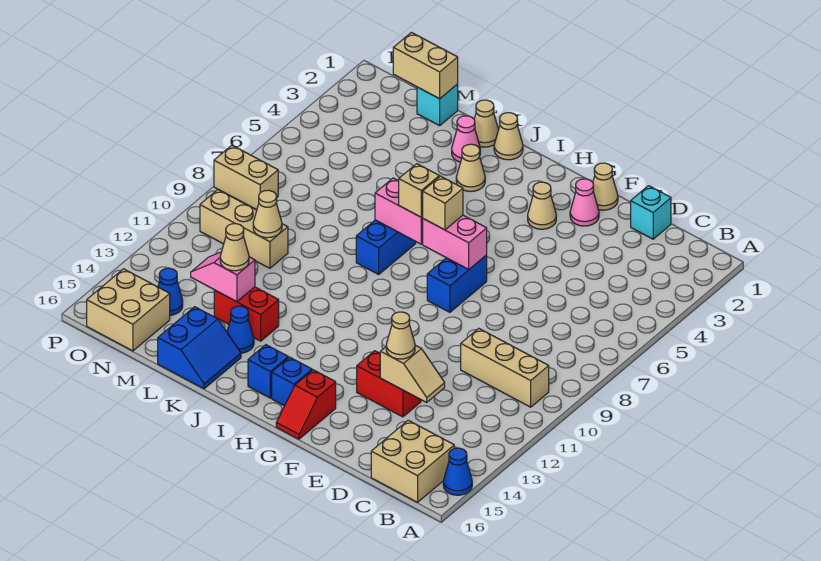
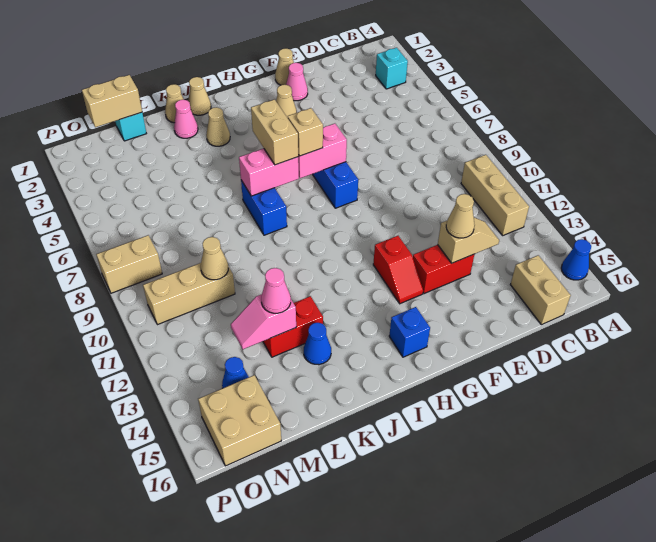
tan 1x3 brick [461,328,549,407] -> tan 1x3 brick turned to [461,155,529,235]
tan 2x2 brick [371,420,454,502] -> tan 1x2 brick [510,255,571,325]
cyan 1x1 brick [631,186,671,239] -> cyan 1x1 brick moved to [376,48,408,89]
red 1x2 slope [276,370,336,439] -> red 1x2 slope moved to [373,236,423,304]
tan 1x1 brick [399,164,439,217] -> tan 1x2 brick [251,99,298,165]
blue 1x1 brick [248,345,288,398] -> none
blue 2x2 slope [158,307,241,389] -> none
tan 1x1 cone [220,224,249,271] -> pink 1x1 cone [261,268,291,313]

